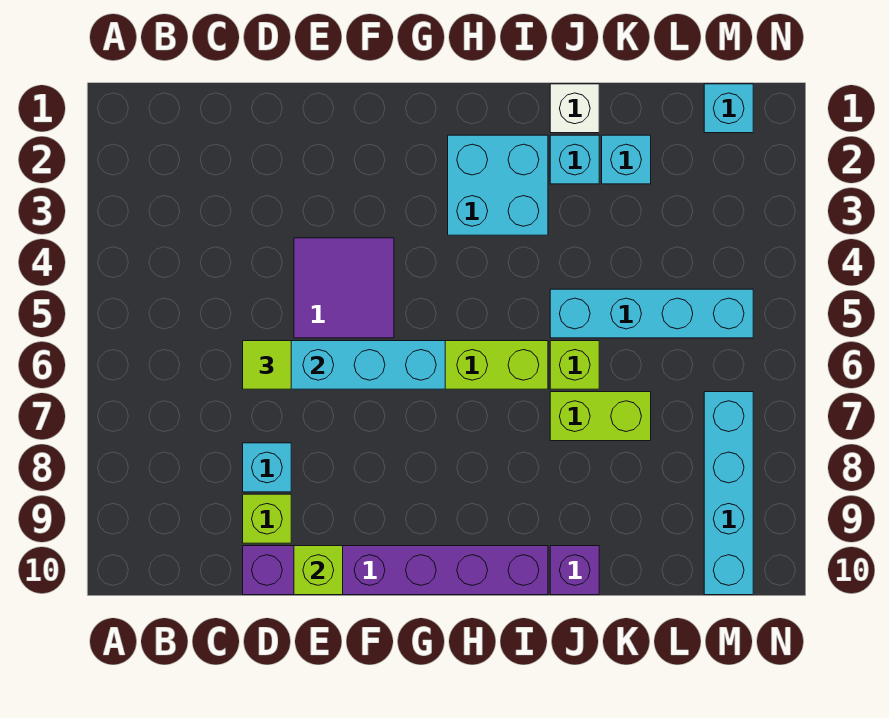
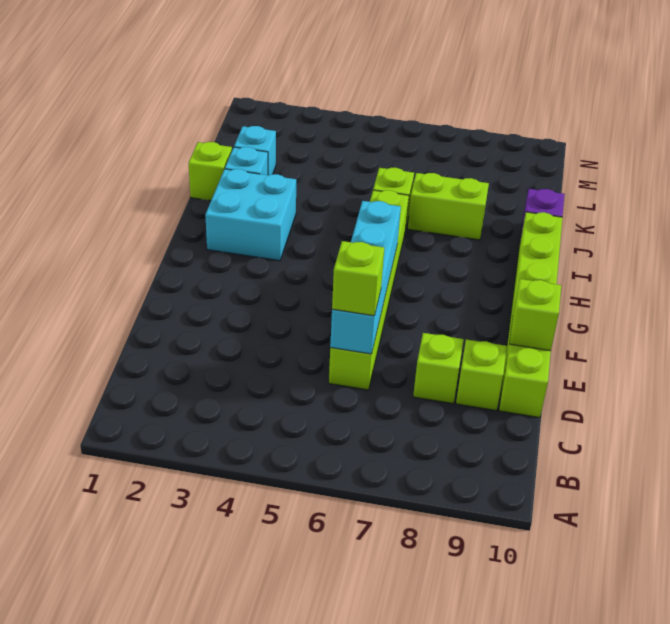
lime 1x1 tile [243,341,291,389] -> lime 1x1 brick [332,241,384,316]
cyan 1x1 brick [243,443,291,492] -> lime 1x1 brick [413,333,464,404]
purple 1x6 brick [243,546,548,595] -> lime 1x6 brick [499,212,562,418]
purple 2x2 tile [294,238,394,338] -> none
white 1x1 brick [550,84,599,133] -> lime 1x1 brick [189,142,232,201]
cyan 1x4 brick [550,289,753,338] -> none
lime 1x2 brick [550,392,651,441] -> lime 1x2 brick turned to [408,173,489,240]
cyan 1x1 brick [704,84,753,133] -> none
cyan 1x4 brick [704,392,753,595] -> none

